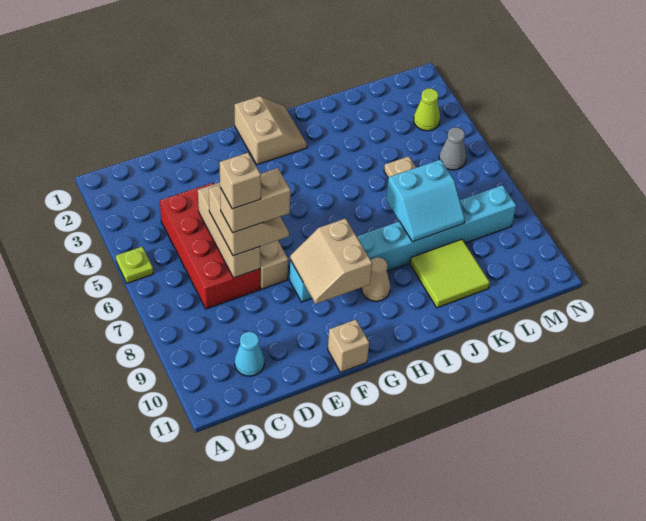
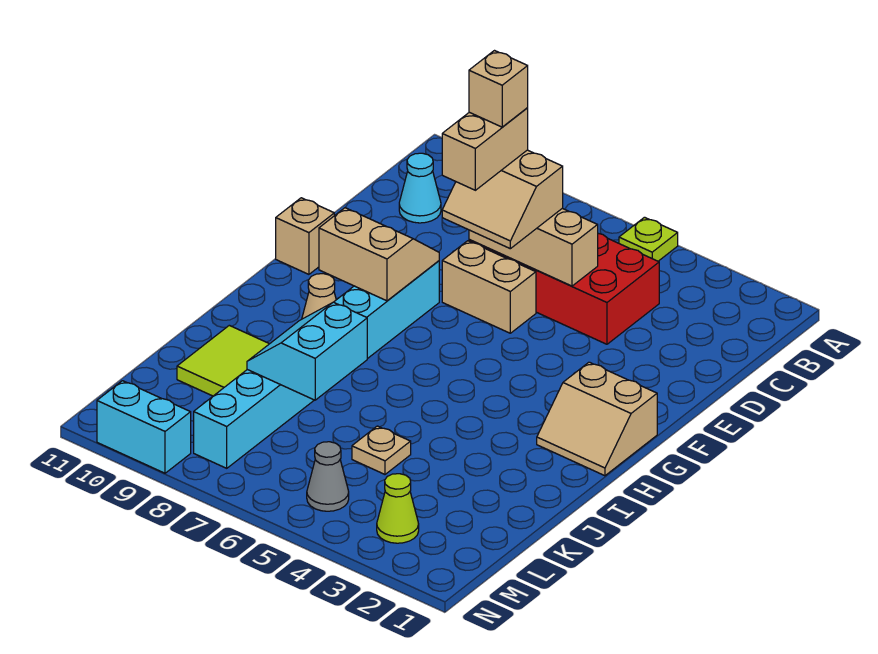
none -> cyan 1x2 brick [97,381,191,473]

